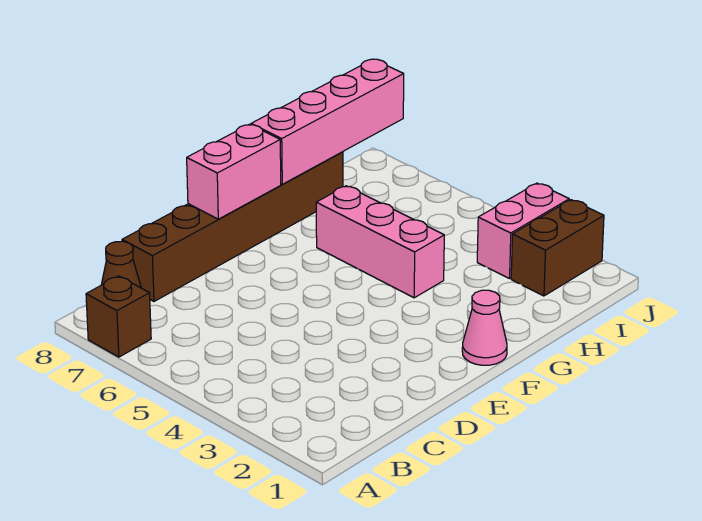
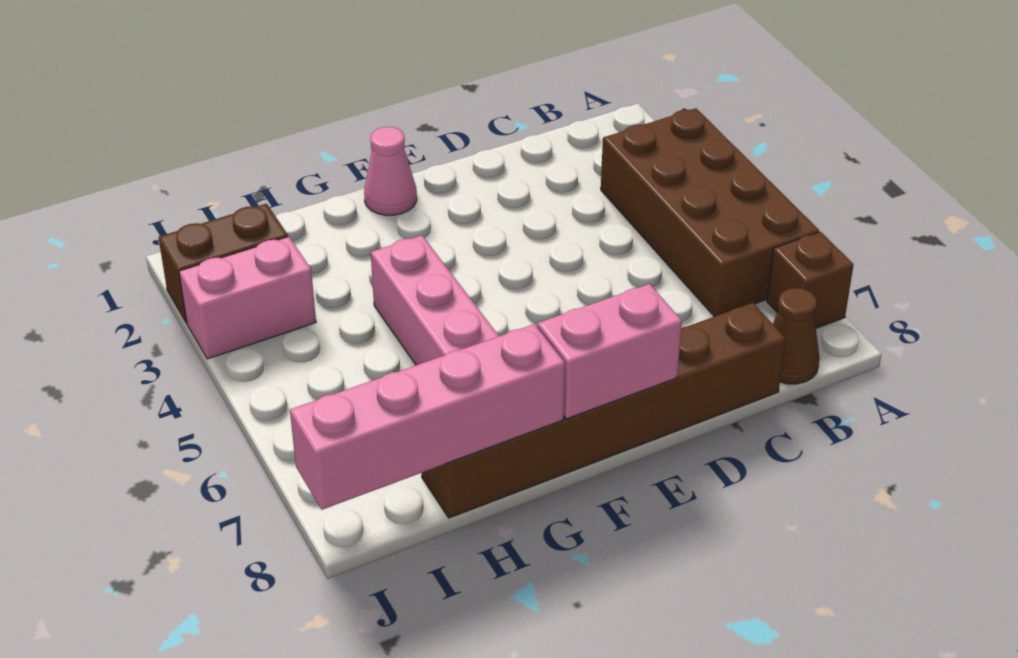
none -> brown 2x4 brick [601,108,819,317]

